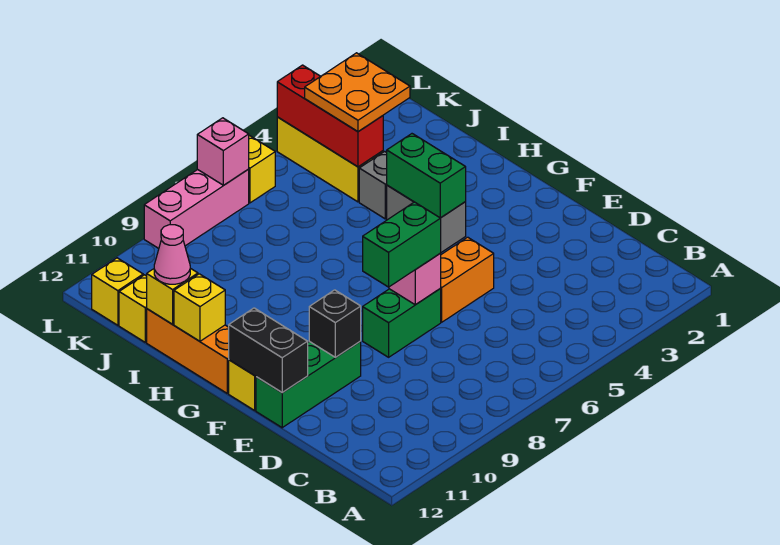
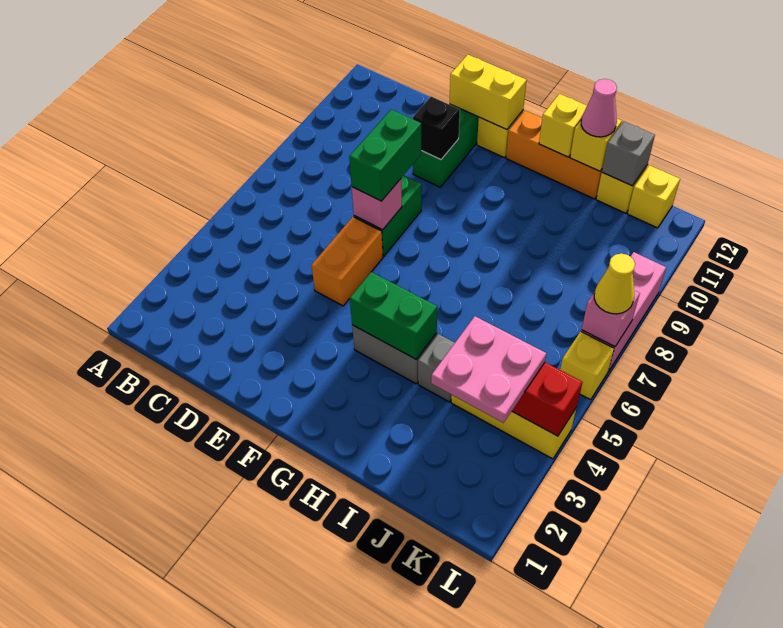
black 1x2 brick [229,308,308,393] -> yellow 1x2 brick [450,55,527,130]
orange 2x2 plate [305,53,410,132] -> pink 2x2 plate [431,316,546,423]
none -> grey 1x1 brick [602,121,655,186]
none -> yellow 1x1 cone [594,254,635,314]

